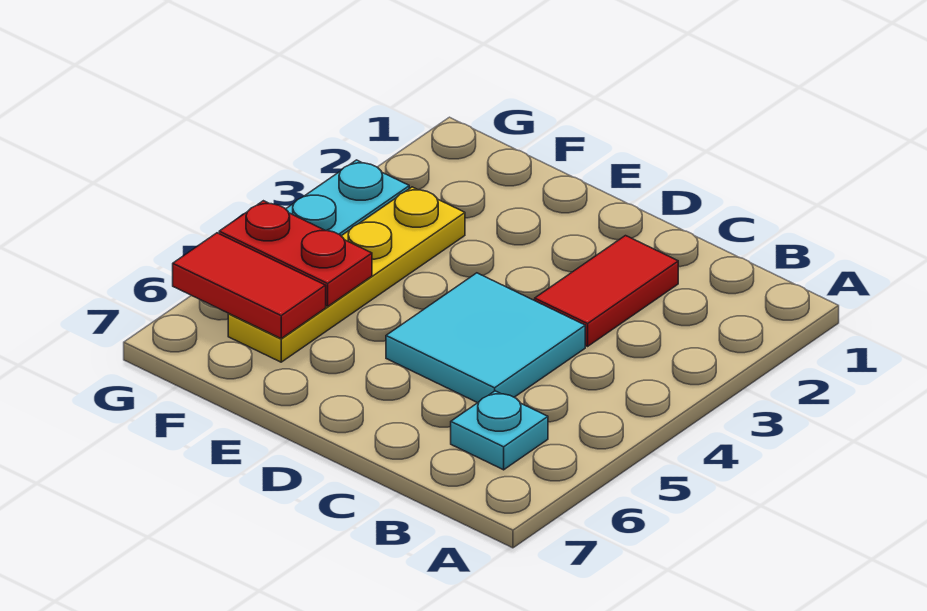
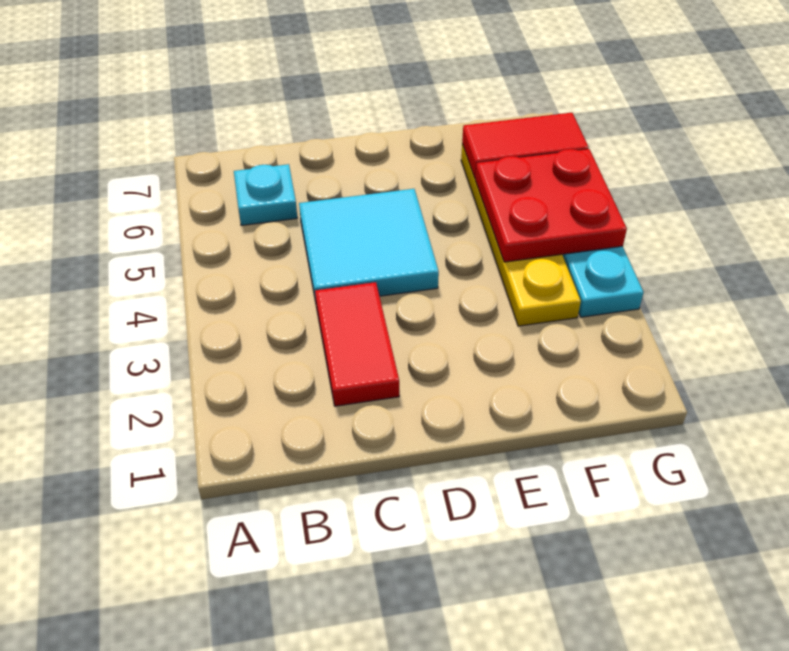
red 1x2 plate [219,201,372,306] -> red 2x2 plate [475,149,627,262]

